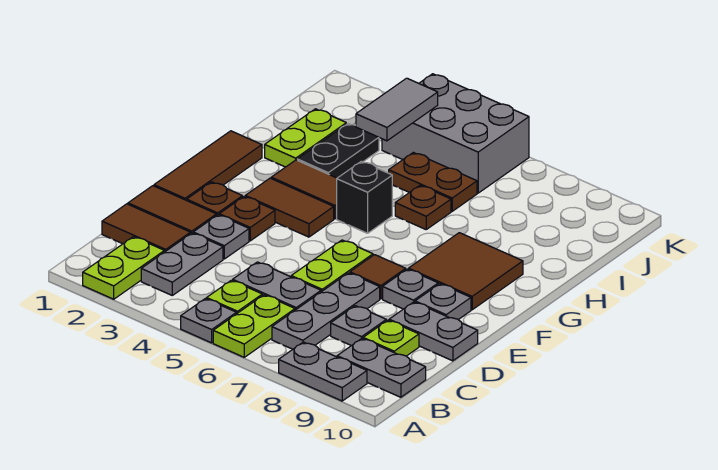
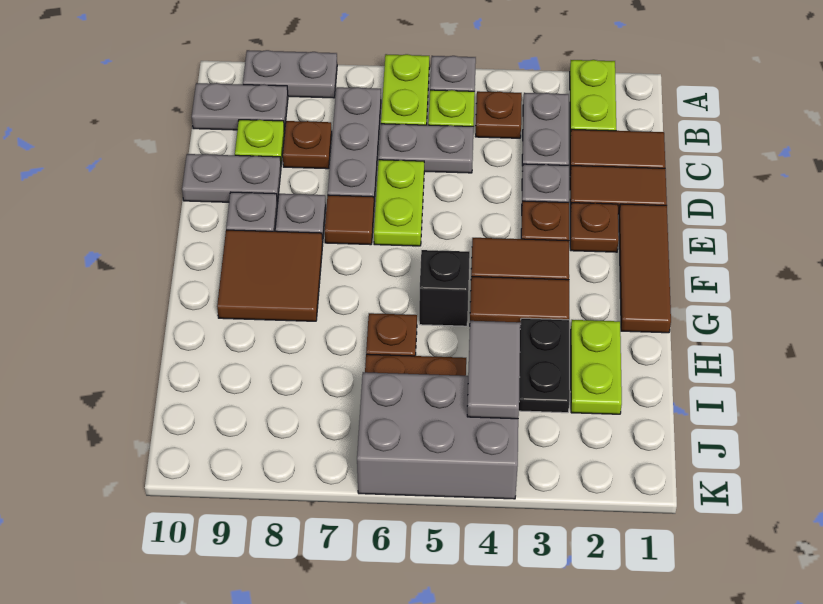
none -> brown 1x1 plate [475,91,522,138]
grey 1x1 plate [331,306,386,346] -> brown 1x1 plate [283,121,332,169]

